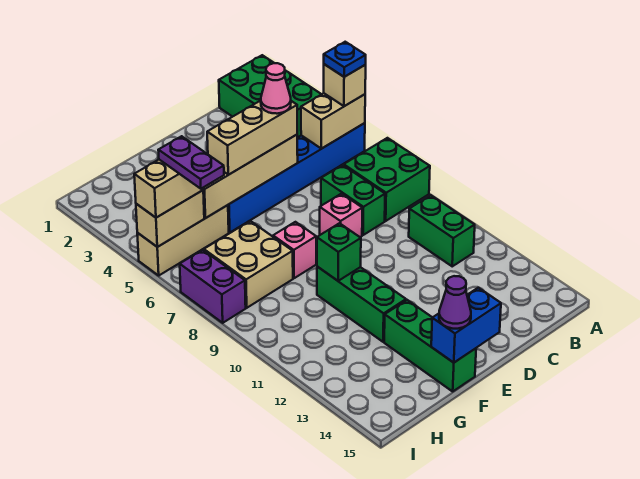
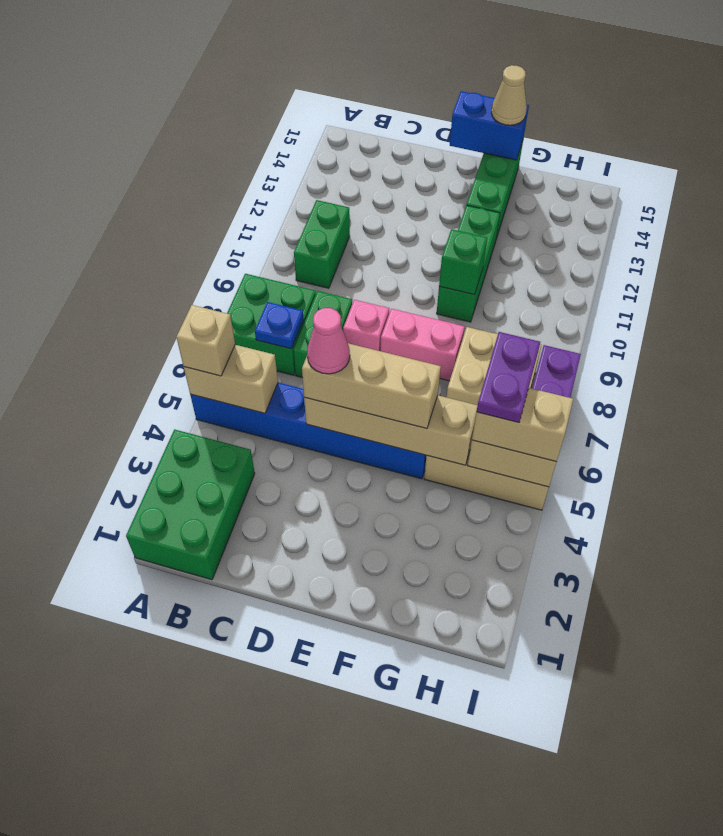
blue 1x1 plate [324,42,366,77] -> blue 1x1 plate moved to [255,302,304,349]
pink 1x1 brick [273,222,316,278] -> pink 1x2 brick [381,309,465,381]
purple 1x1 cone [439,276,471,329] -> tan 1x1 cone [491,65,527,125]

